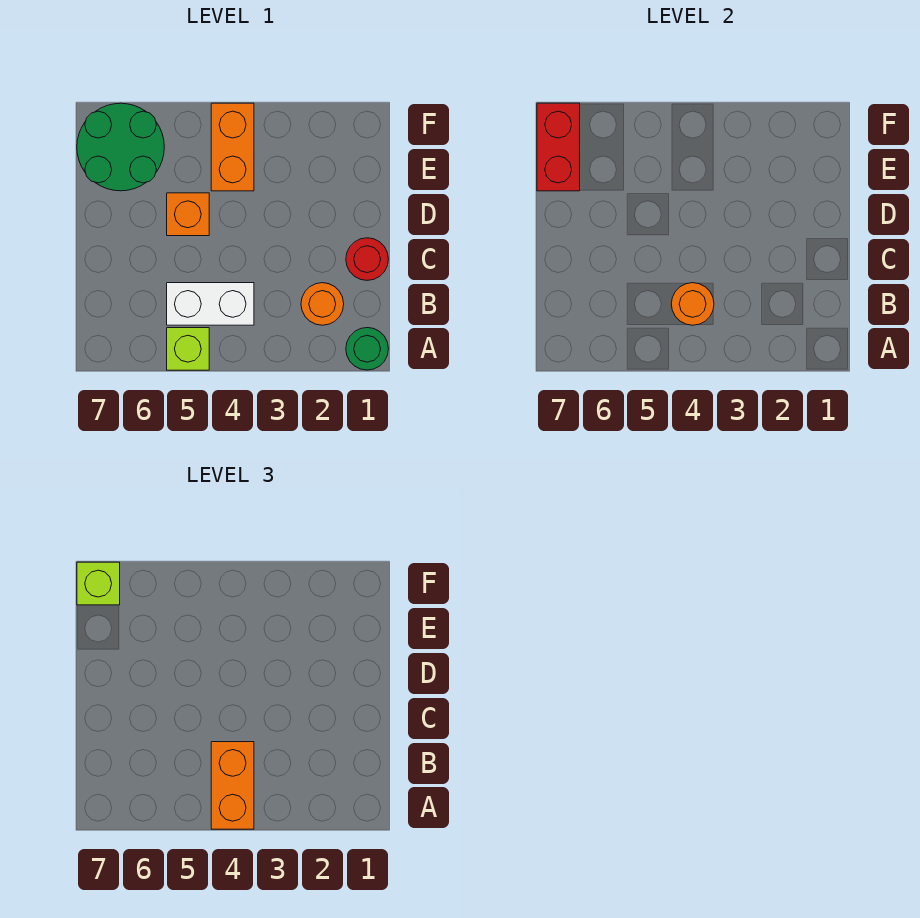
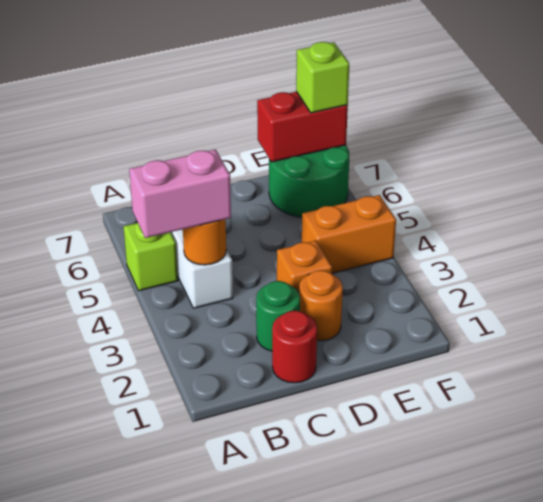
green 1x1 round brick [346,328,388,370] -> green 1x1 round brick moved to [256,281,300,351]
orange 1x2 brick [211,742,254,829] -> pink 1x2 brick [129,150,231,238]
orange 1x1 round brick [301,283,344,325] -> orange 1x1 round brick moved to [299,270,343,341]
orange 1x1 brick [167,193,209,236] -> orange 1x1 brick moved to [277,241,332,292]

